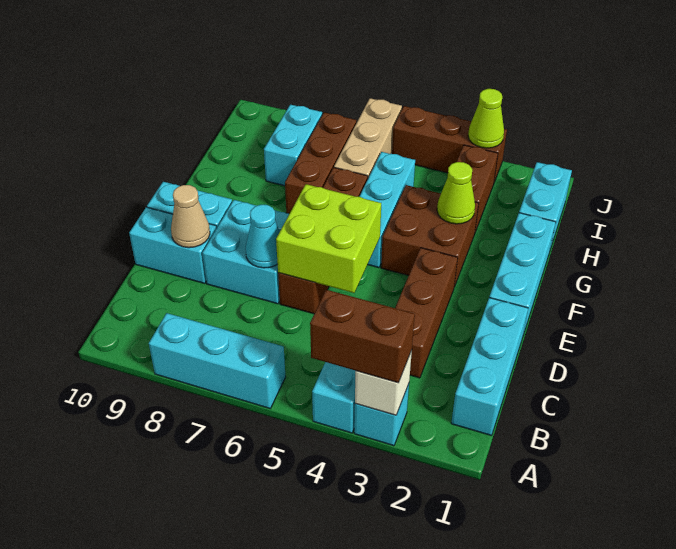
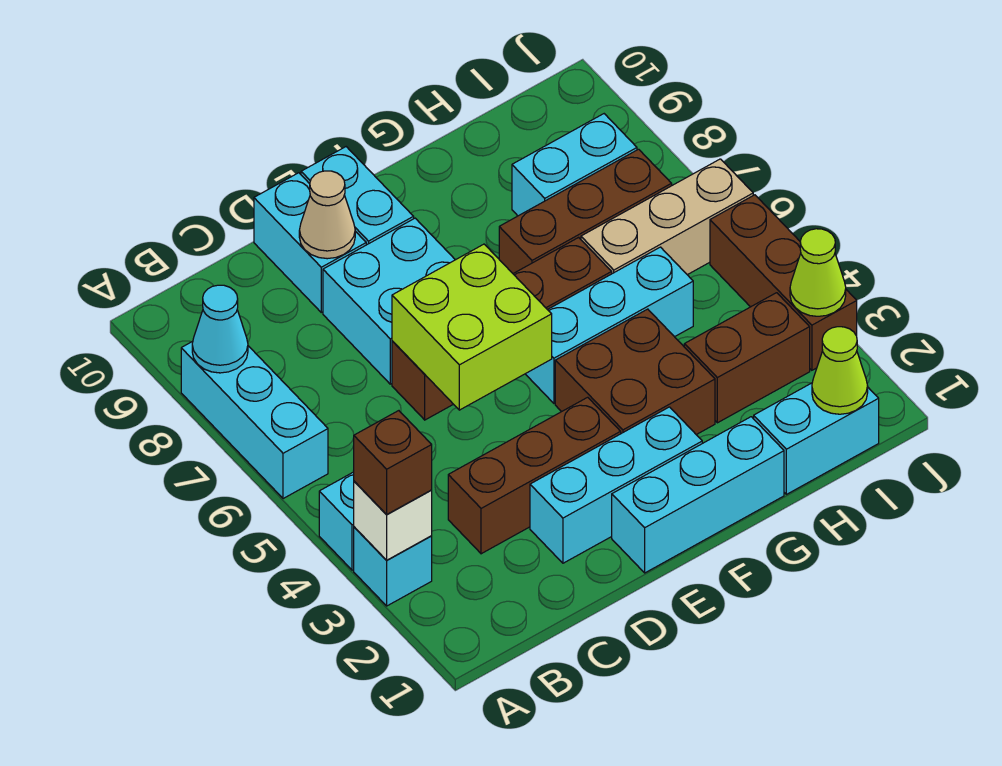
brown 1x2 brick [310,290,415,383] -> brown 1x1 brick [354,411,432,515]
cyan 1x3 brick [451,298,528,436] -> cyan 1x3 brick moved to [530,407,702,563]
cyan 1x1 cone [246,205,279,268] -> cyan 1x1 cone moved to [192,285,248,373]
lime 1x1 cone [437,162,475,224] -> lime 1x1 cone moved to [812,327,868,414]

